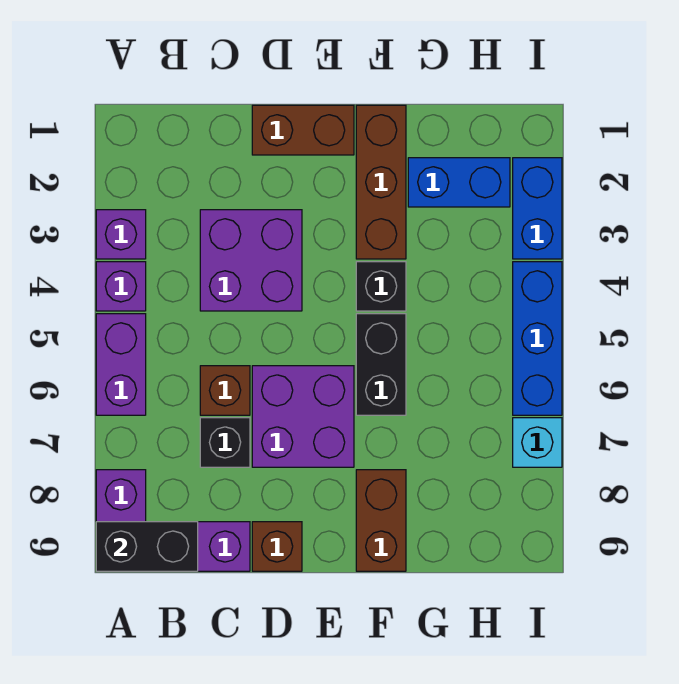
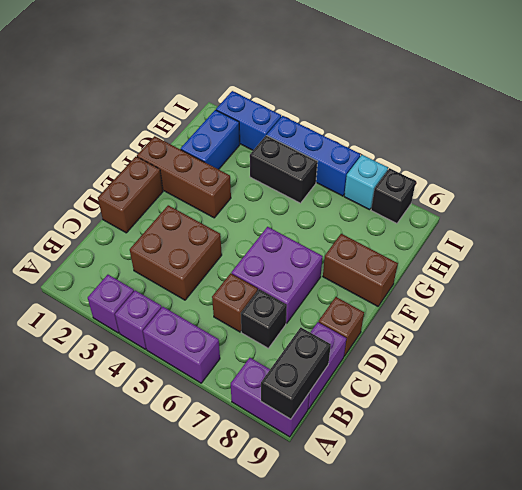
purple 2x2 brick [200,210,302,311] -> brown 2x2 brick [130,205,222,300]
black 1x1 brick [356,262,406,311] -> black 1x1 brick moved to [371,168,416,223]
black 1x2 brick [356,314,406,415] -> black 1x2 brick moved to [250,135,318,203]

